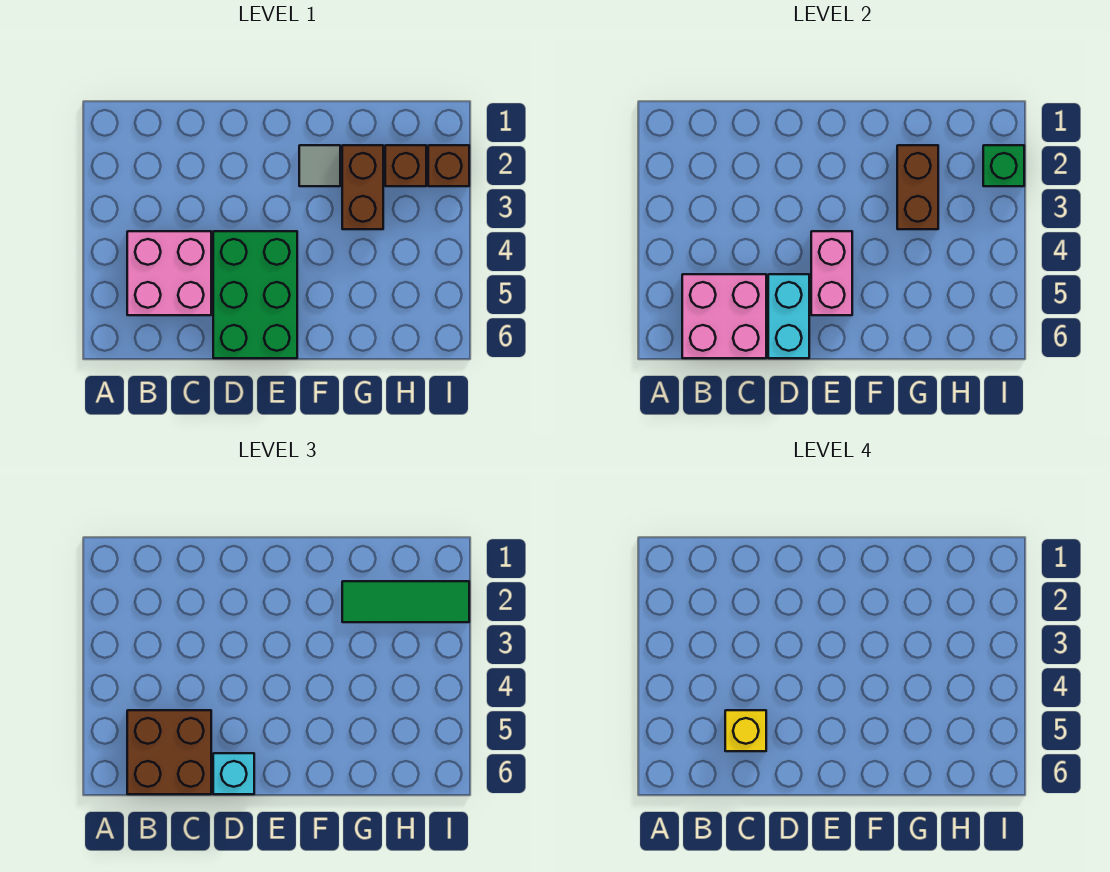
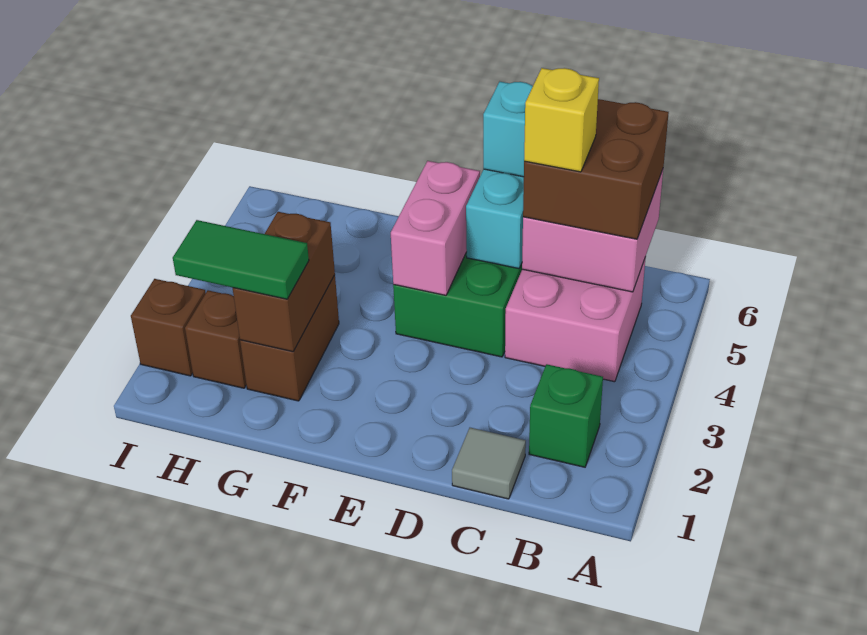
grey 1x1 tile [299,145,340,186] -> grey 1x1 tile moved to [452,428,526,499]
green 1x3 tile [342,581,469,622] -> green 1x2 tile [173,220,309,299]
green 1x1 brick [983,145,1024,186] -> green 1x1 brick moved to [529,364,603,467]

